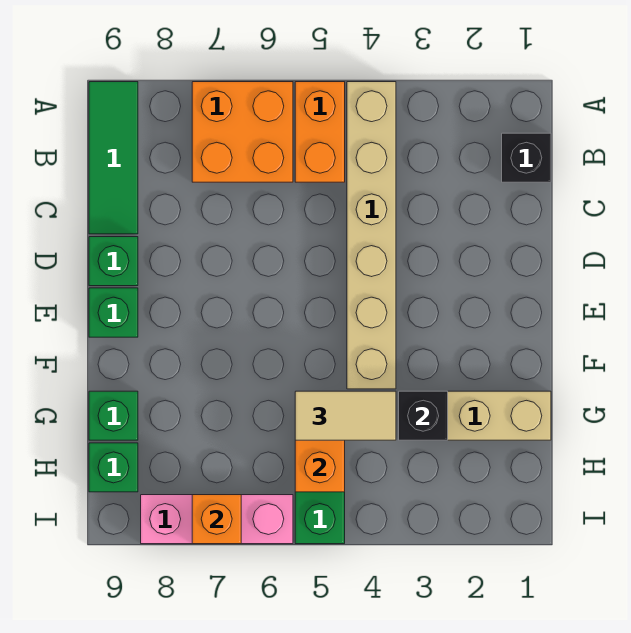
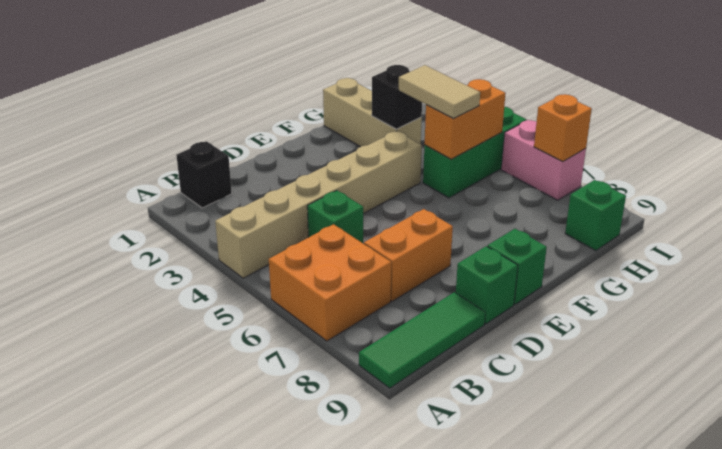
orange 1x2 brick [295,82,345,182] -> orange 1x2 brick moved to [364,209,453,301]
green 1x1 brick [89,391,138,440] -> green 1x1 brick moved to [307,190,363,243]
pink 1x3 brick [141,495,293,544] -> pink 1x2 brick [501,120,586,200]

